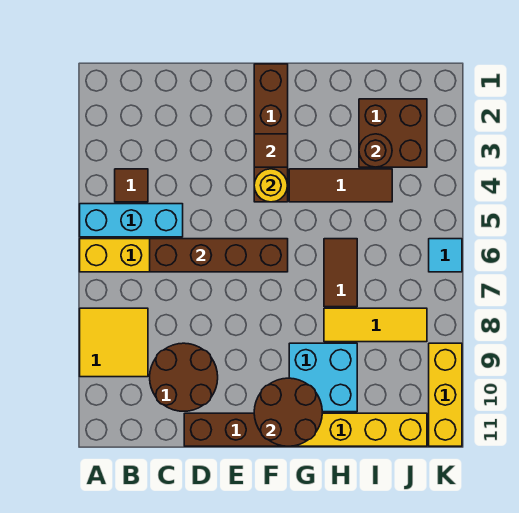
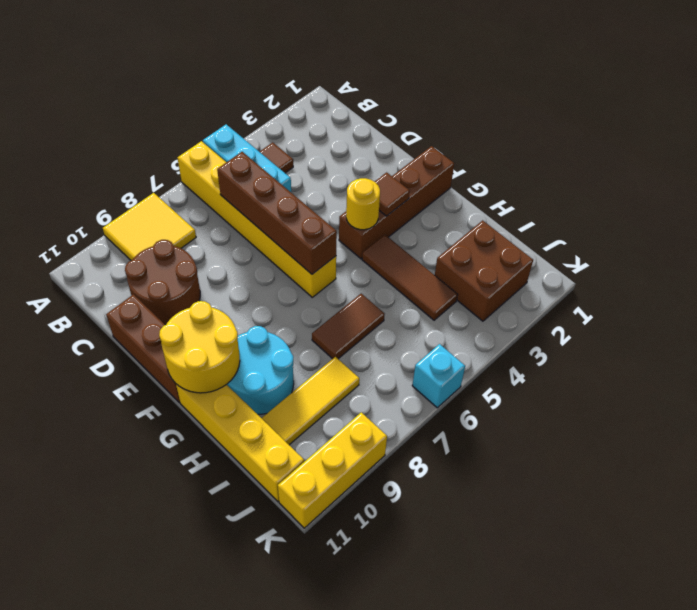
brown 2x2 round brick [254,378,322,446] -> yellow 2x2 round brick [159,301,240,393]
cyan 2x2 brick [289,343,357,412] -> cyan 2x2 round brick [227,326,294,414]
yellow 1x3 tile [324,308,427,342] -> yellow 1x3 tile turned to [262,357,359,445]
brown 1x1 round brick [359,134,392,167] -> none
cyan 1x1 tile [429,239,462,272] -> cyan 1x1 brick [412,344,465,408]

